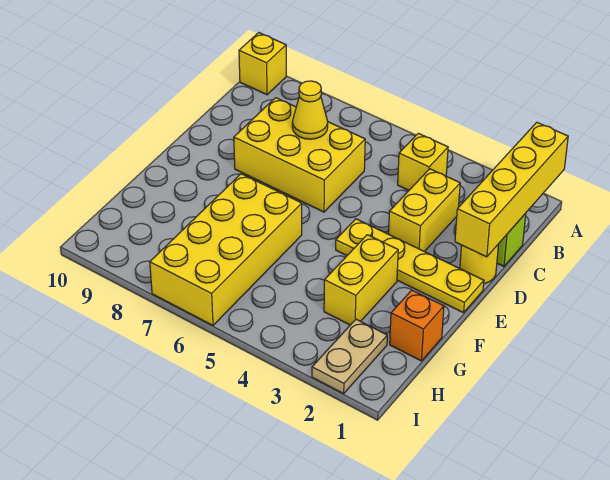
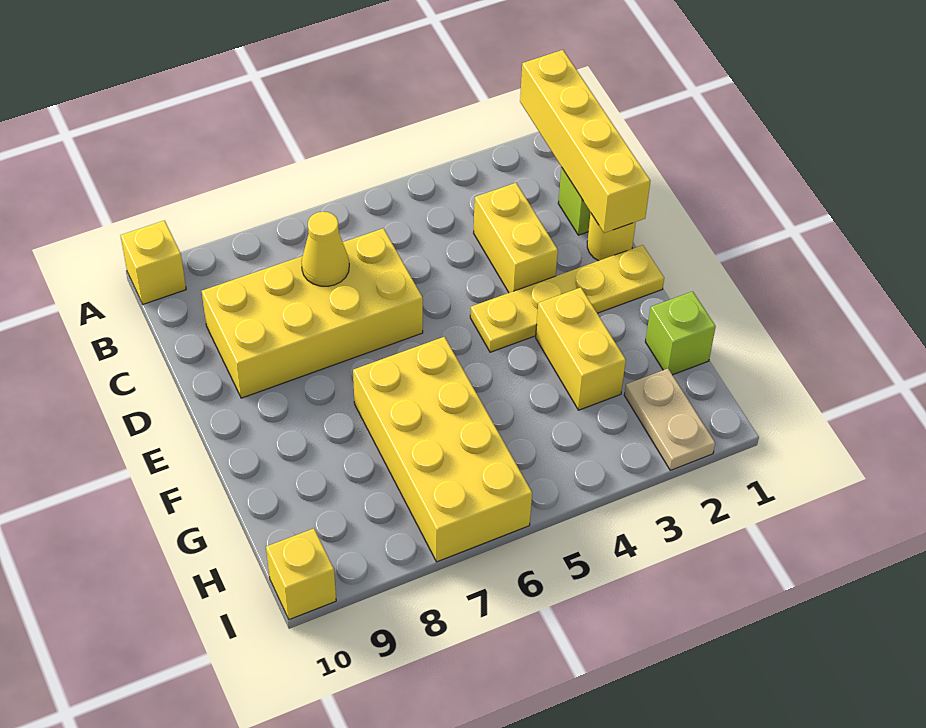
yellow 1x1 brick [398,133,448,190] -> yellow 1x1 brick moved to [266,528,336,620]
yellow 2x3 brick [234,98,365,212] -> yellow 2x4 brick [202,228,423,398]
orange 1x1 brick [390,290,444,361] -> lime 1x1 brick [645,291,716,375]

